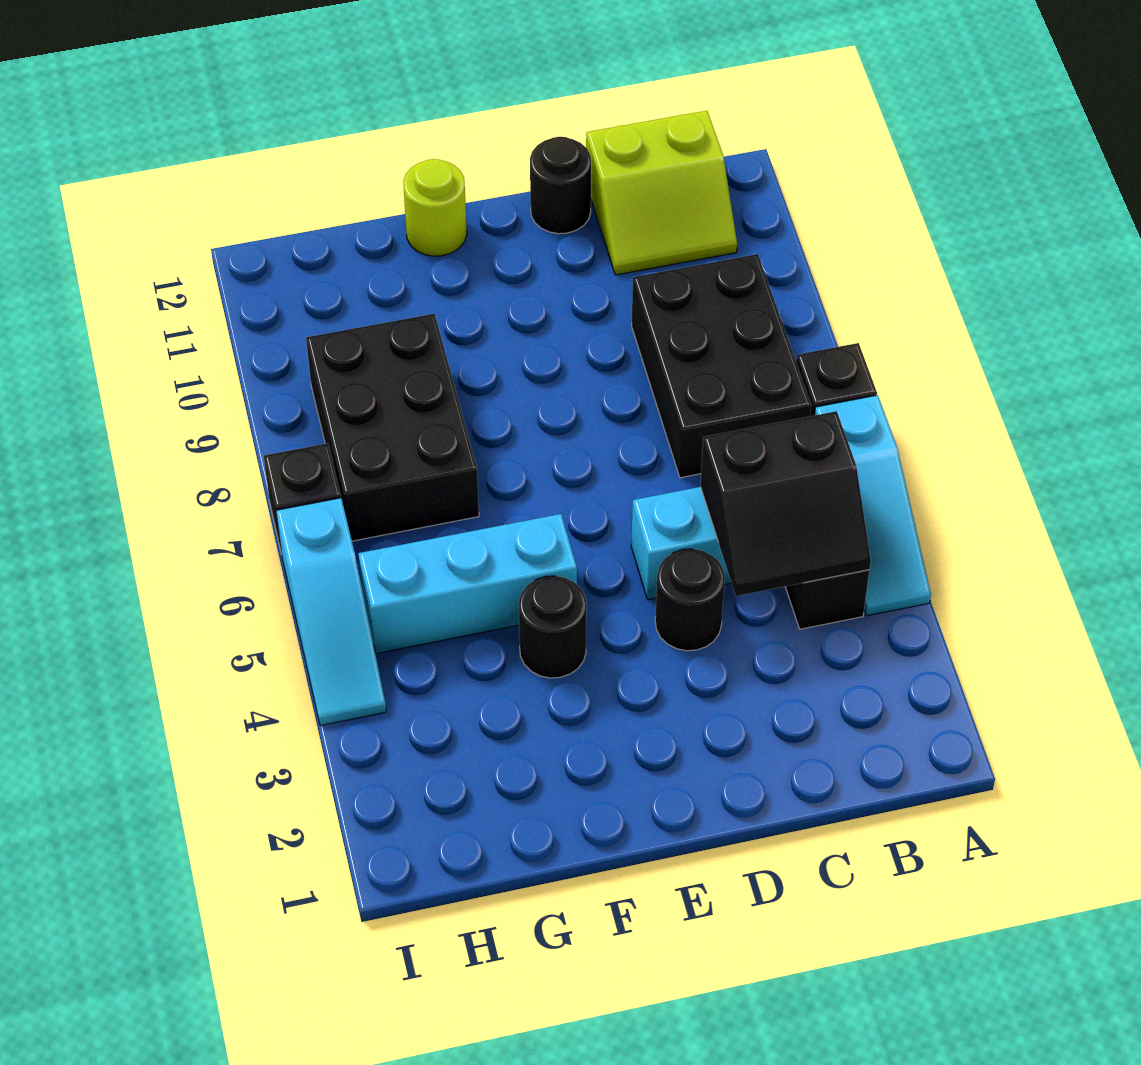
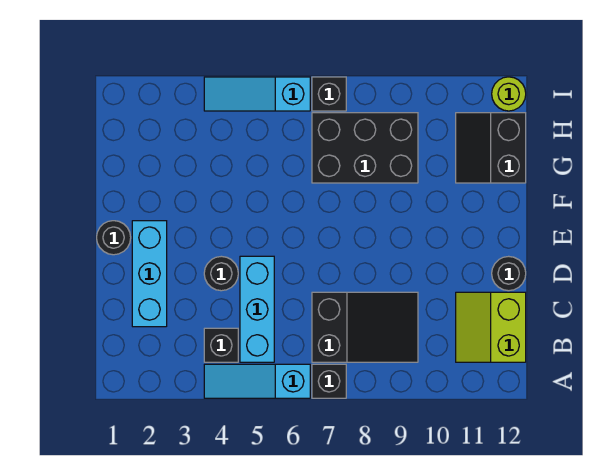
black 2x2 slope [700,411,871,596] -> black 2x2 slope moved to [456,113,526,183]
black 2x3 brick [632,254,811,478] -> black 2x3 slope [312,292,418,362]
black 1x1 round brick [519,576,586,678] -> black 1x1 round brick moved to [97,221,131,255]
cyan 1x3 brick [358,514,577,654] -> cyan 1x3 brick moved to [132,221,167,327]
lime 1x1 round brick [403,159,467,256] -> lime 1x1 round brick moved to [492,77,526,111]

